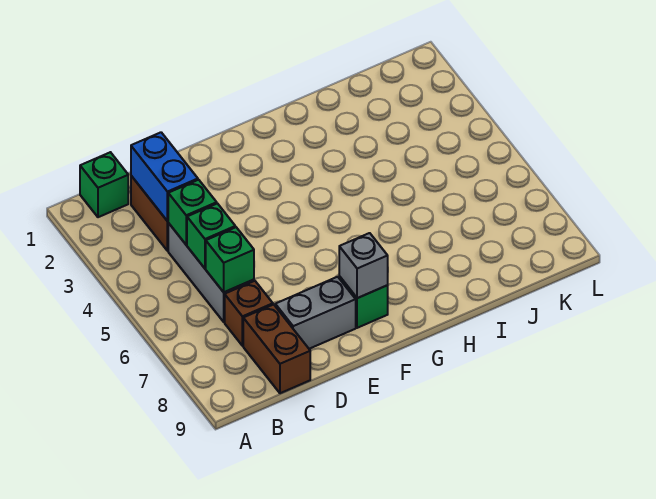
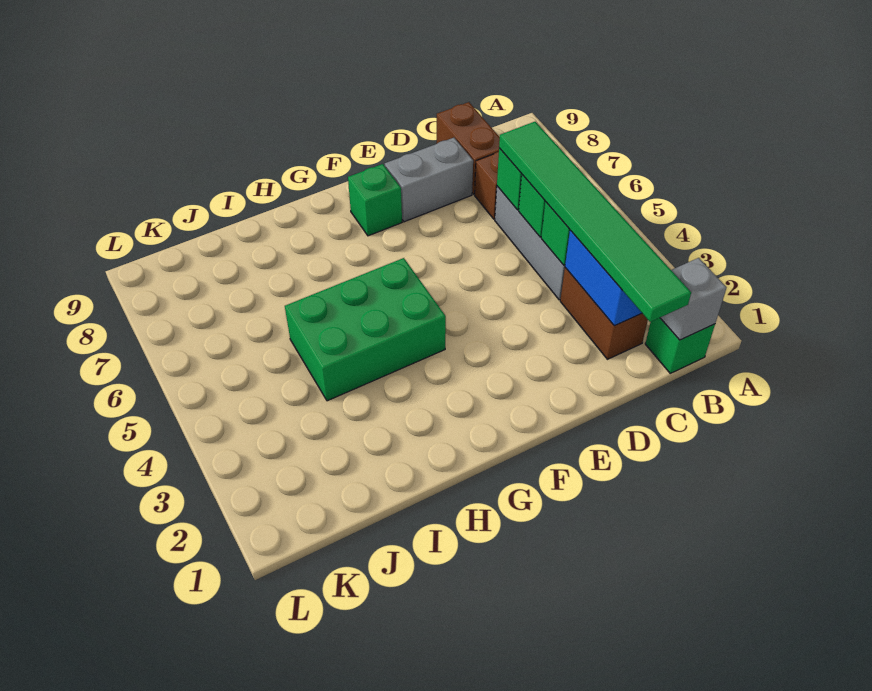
none -> green 1x6 tile [499,122,691,322]
grey 1x1 brick [339,233,388,298] -> grey 1x1 brick moved to [660,258,727,340]
none -> green 2x3 brick [285,258,446,401]

